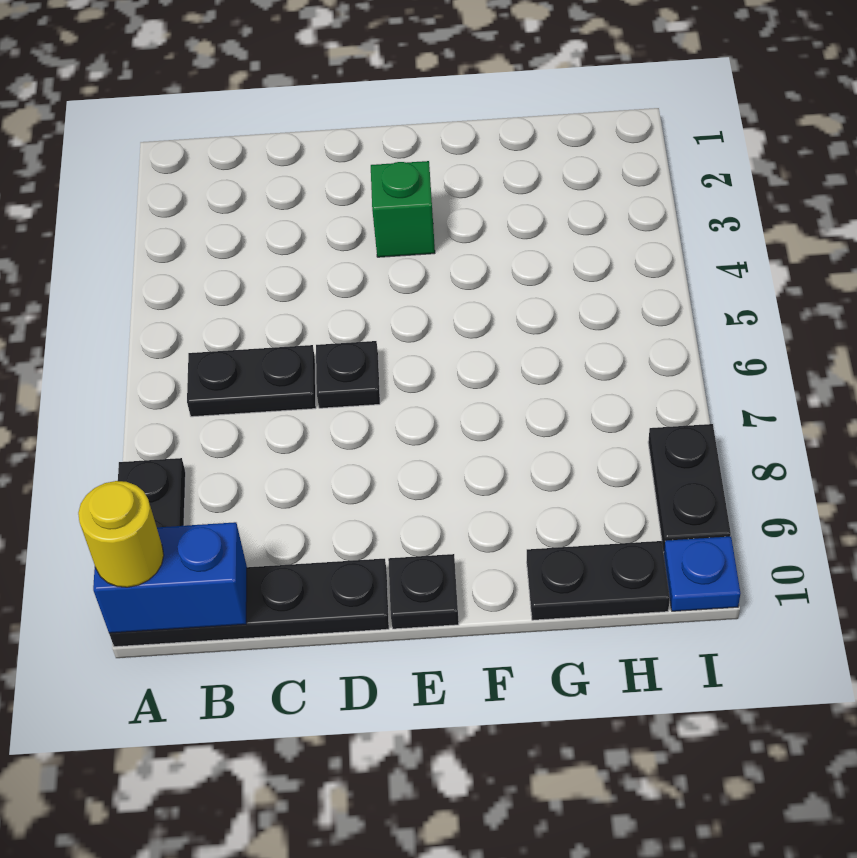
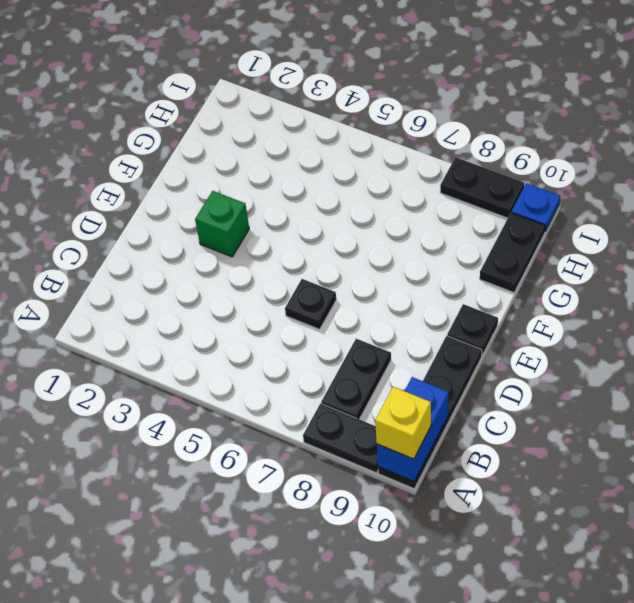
yellow 1x1 round brick [78,481,164,587] -> yellow 1x1 brick [375,387,431,459]
black 1x2 plate [187,345,316,417] -> black 1x2 plate moved to [321,339,391,419]

